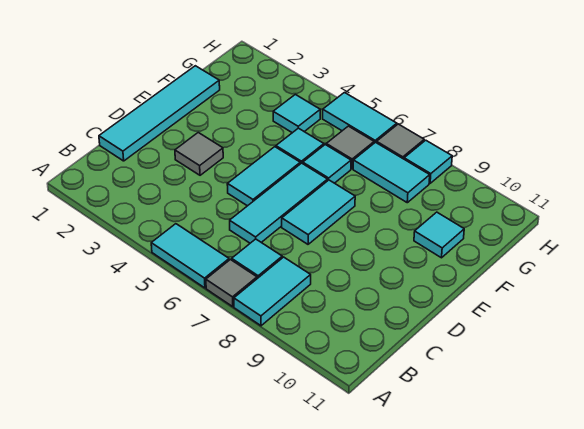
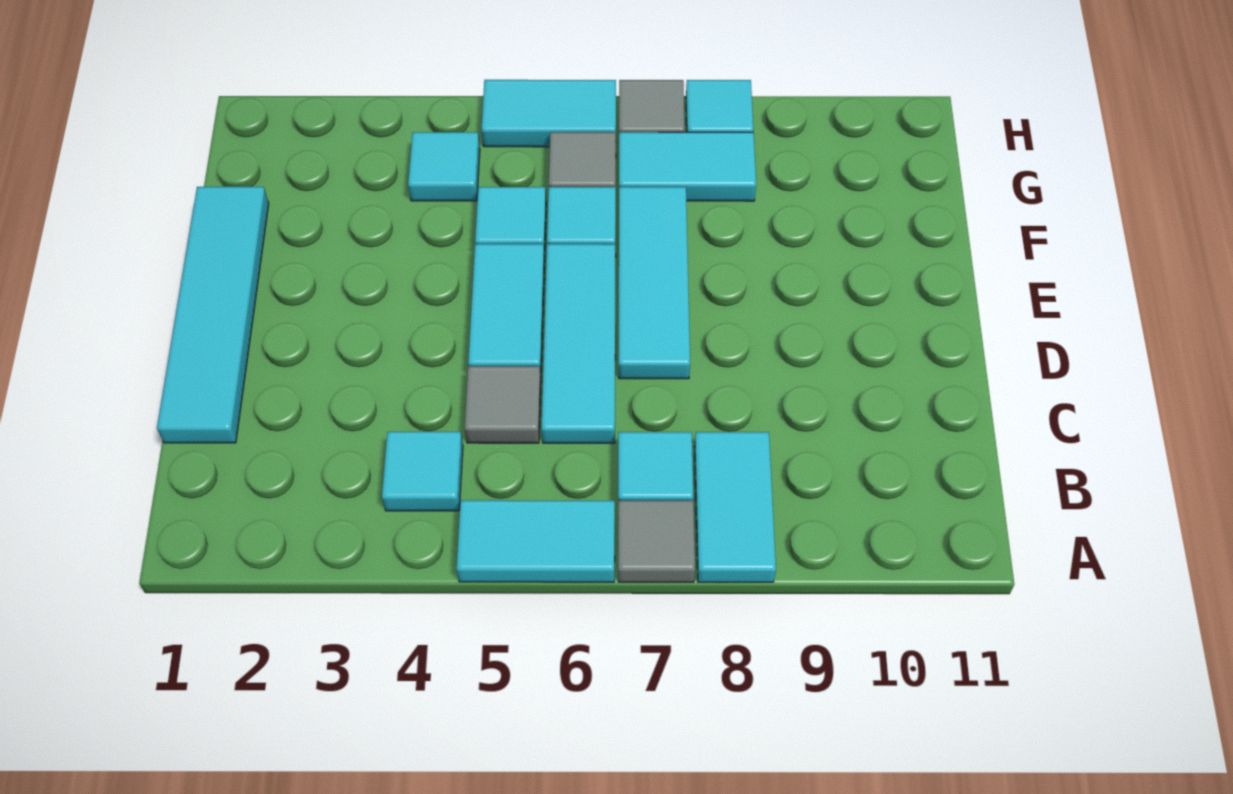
grey 1x1 tile [175,133,223,175] -> grey 1x1 tile moved to [465,366,541,443]
cyan 1x2 tile [282,180,355,244] -> cyan 1x3 tile [619,187,690,379]
cyan 1x1 tile [414,212,464,258] -> cyan 1x1 tile moved to [382,432,463,511]

